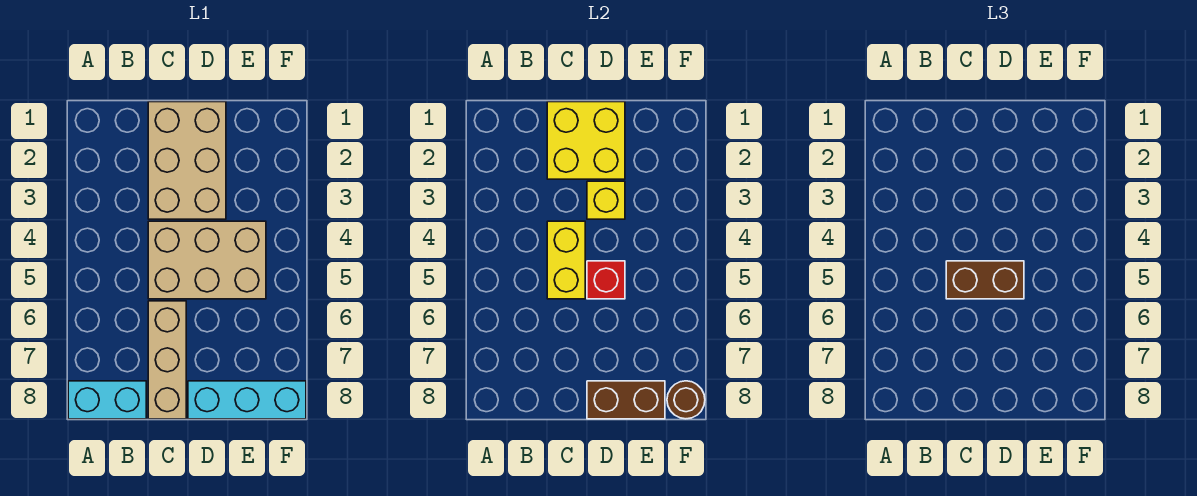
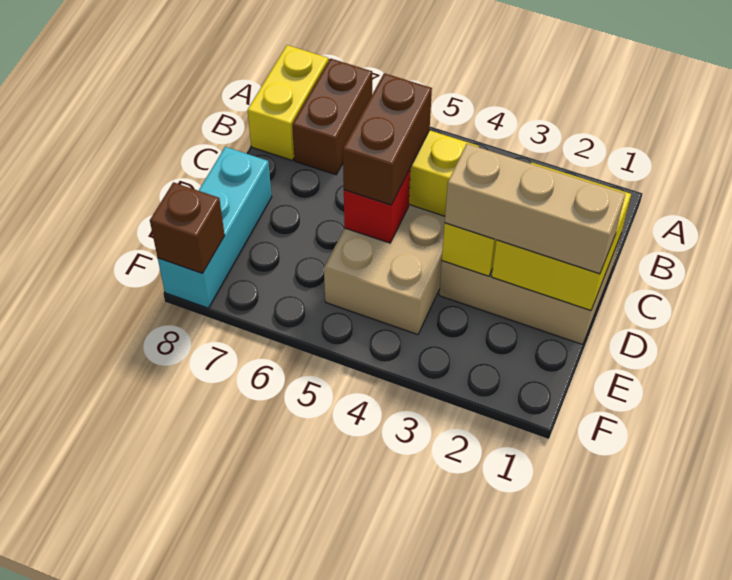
cyan 1x2 brick [68,381,146,419] -> yellow 1x2 brick [247,45,328,160]
tan 1x3 brick [148,301,186,419] -> tan 1x3 brick moved to [445,144,625,274]
brown 1x2 brick [587,381,665,419] -> brown 1x2 brick moved to [292,58,372,175]
brown 1x1 round brick [667,381,705,419] -> brown 1x1 brick [150,182,225,273]

